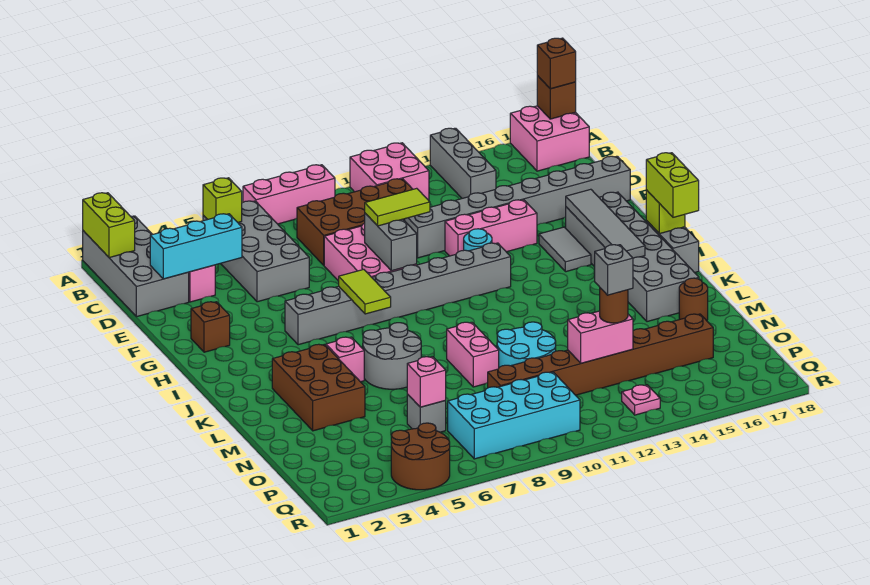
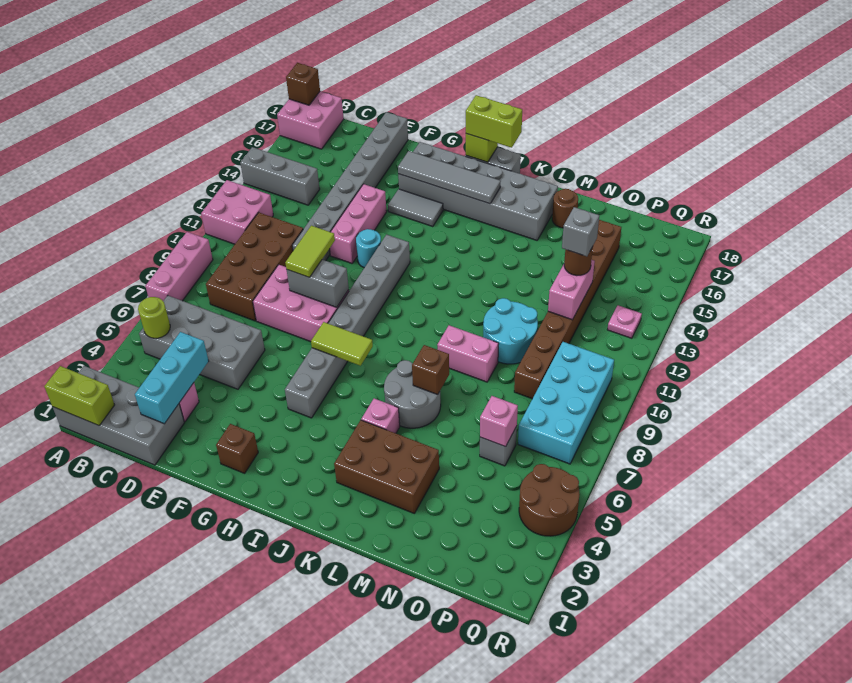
brown 1x1 brick [537,38,576,89] -> brown 1x1 brick moved to [412,345,449,395]
lime 1x1 brick [203,178,242,222] -> lime 1x1 round brick [138,297,170,338]

